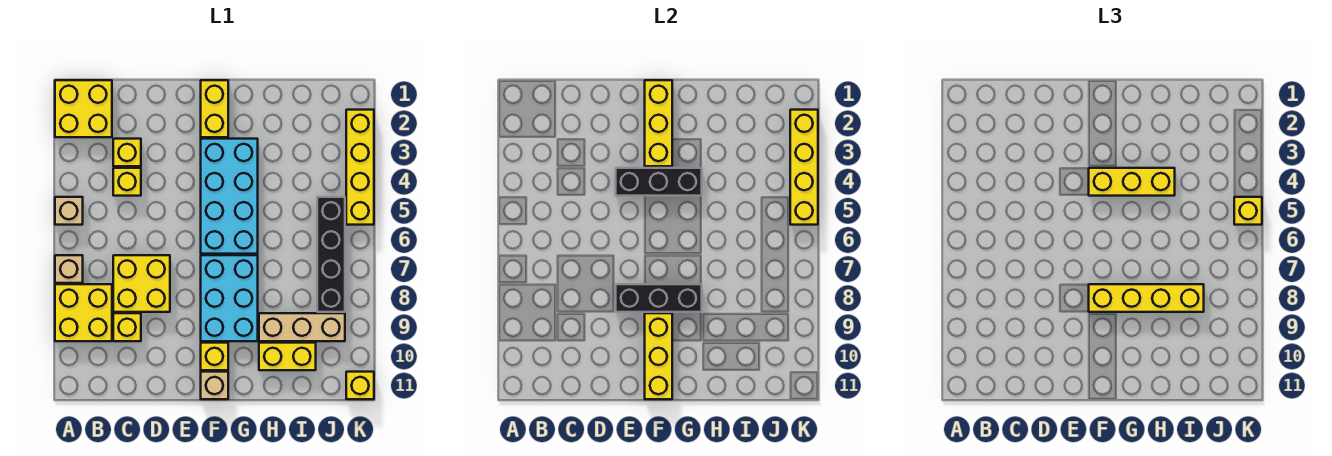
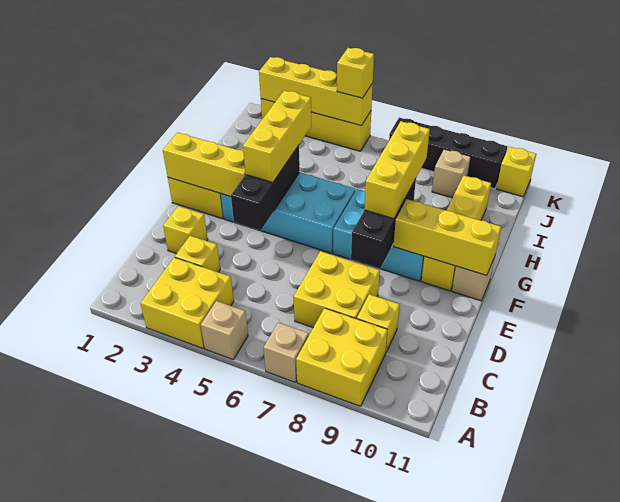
yellow 2x2 brick [55,80,112,137] -> yellow 2x2 brick moved to [140,258,234,348]
yellow 1x1 brick [113,168,141,196] -> yellow 1x1 brick moved to [163,206,208,254]
yellow 1x4 brick [1089,284,1204,312] -> yellow 1x3 brick [364,121,430,219]
tan 1x3 brick [259,313,345,341] -> tan 1x1 brick [432,149,471,198]
black 1x4 brick [317,197,345,312] -> black 1x4 brick moved to [389,118,508,189]

